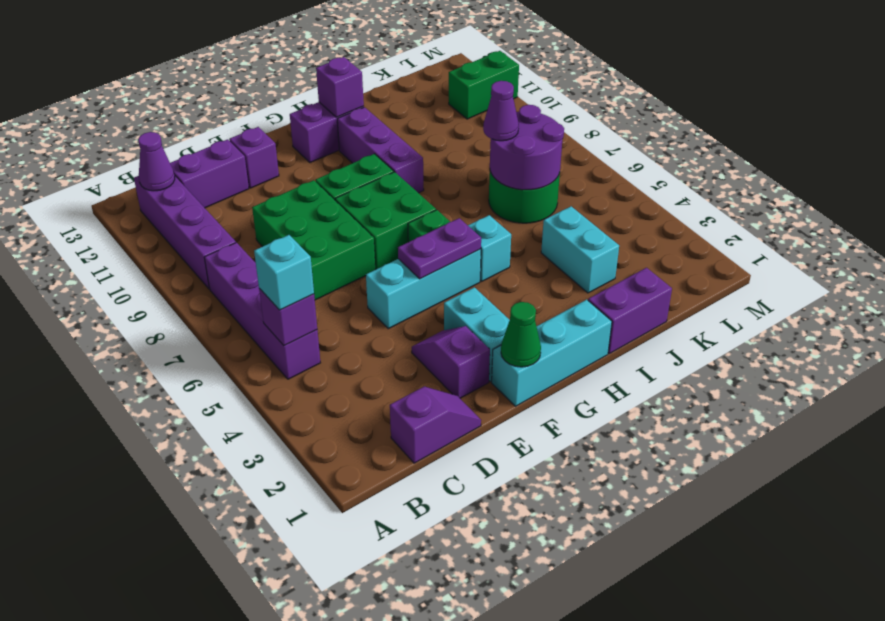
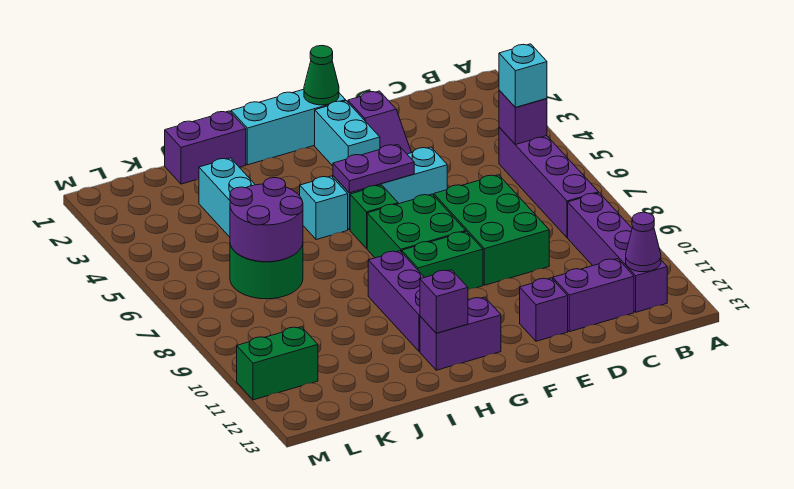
purple 1x2 slope [390,387,481,463] -> none
purple 1x1 cone [483,81,519,141] -> none

